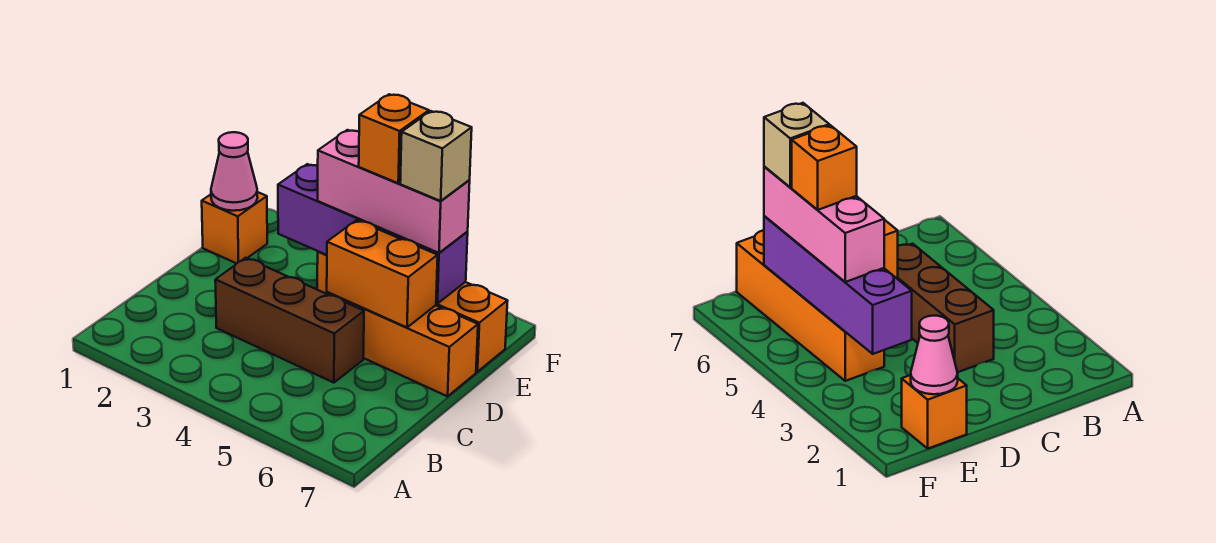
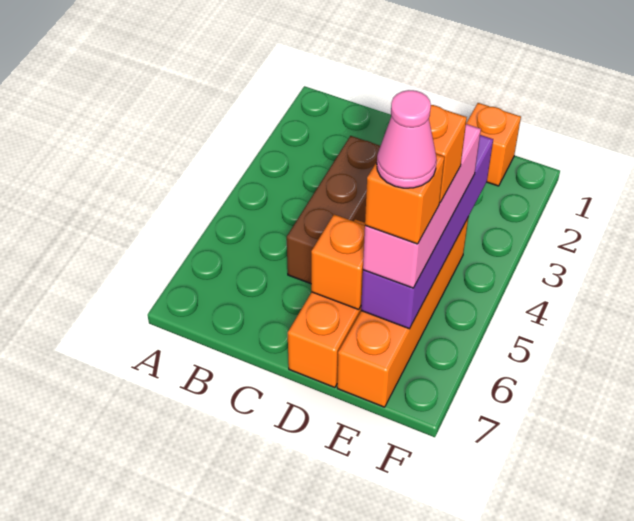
orange 1x2 brick [327,220,438,327] -> orange 1x1 brick [311,214,365,310]
pink 1x1 cone [211,132,258,211] -> pink 1x1 cone moved to [377,90,437,188]
tan 1x1 brick [400,111,472,201] -> orange 1x1 brick [365,154,445,244]

